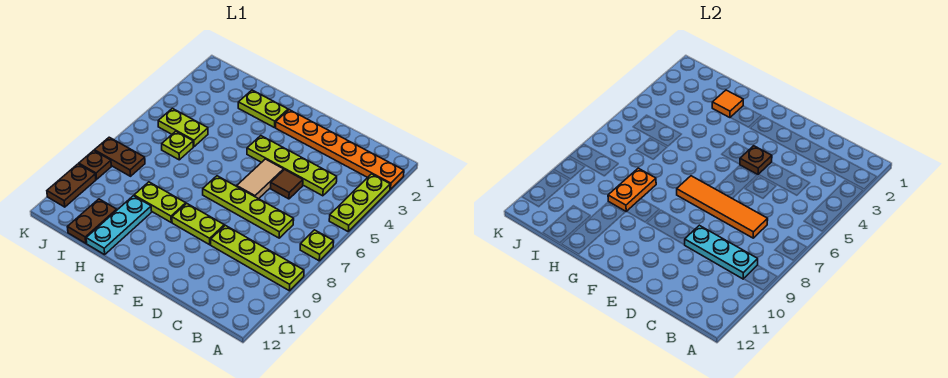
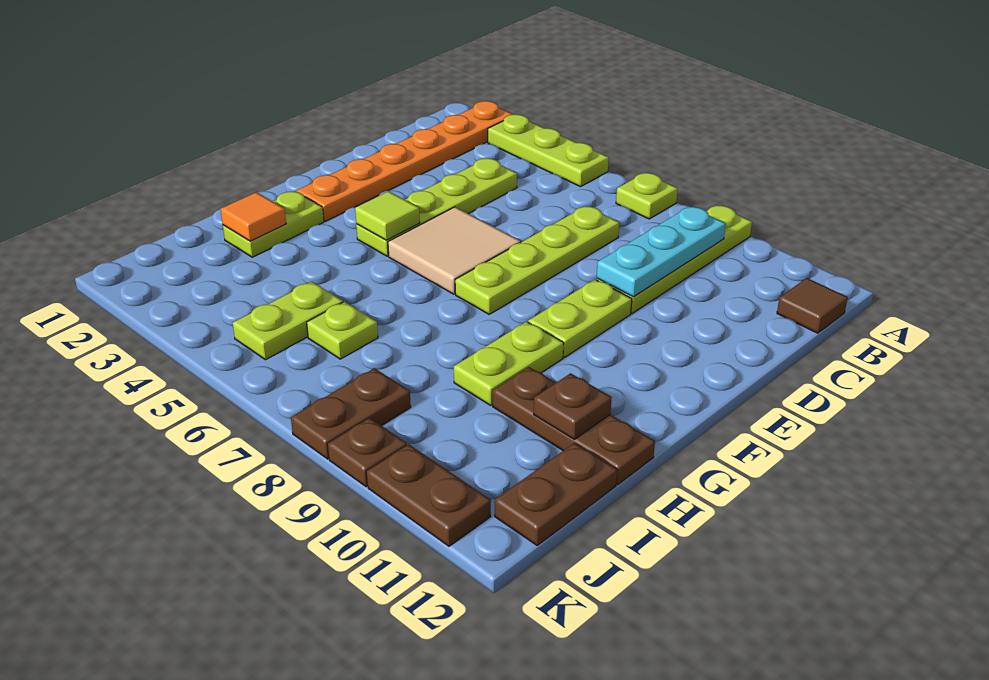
orange 1x4 tile [677,176,768,238] -> none
brown 1x1 tile [271,170,303,199] -> brown 1x1 tile moved to [777,278,848,333]
brown 1x1 plate [740,146,772,175] -> brown 1x1 plate moved to [534,373,612,439]
tan 1x2 tile [237,159,284,199] -> tan 2x2 tile [388,207,521,294]
none -> lime 1x1 tile [355,191,420,240]
orange 1x2 plate [608,168,656,211] -> none
cyan 1x3 plate [86,196,152,255] -> brown 1x3 plate [493,367,655,485]
brown 1x2 plate [68,199,117,243] -> brown 1x2 plate turned to [495,443,617,545]

